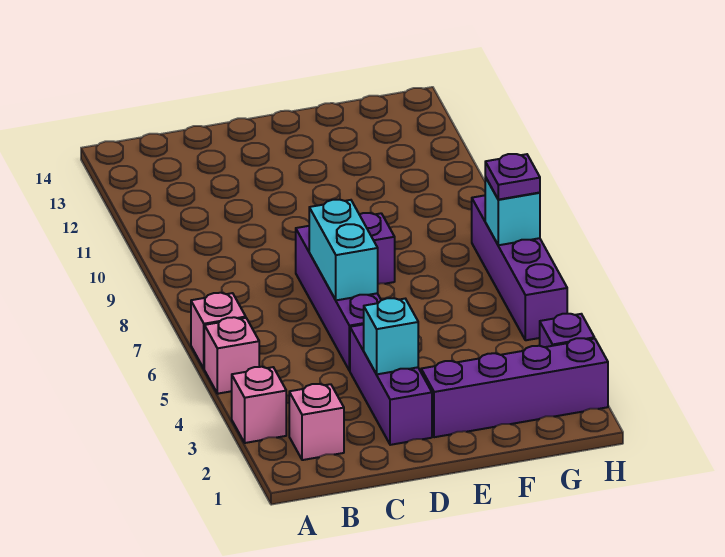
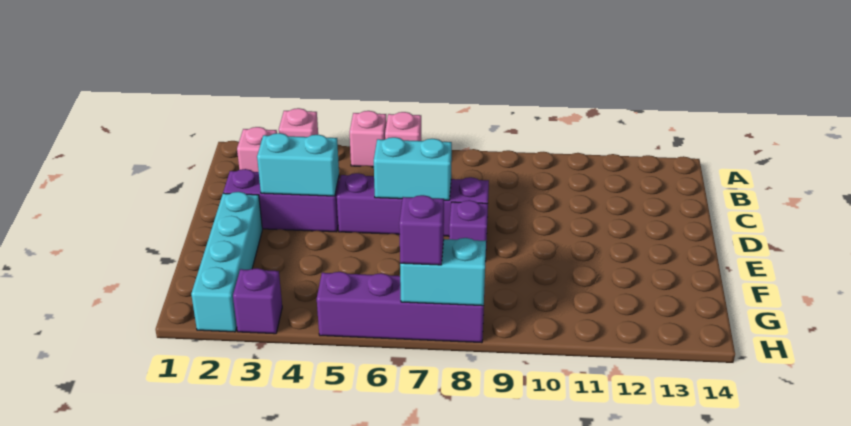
cyan 1x1 brick [364,298,418,374] -> cyan 1x2 brick [257,133,339,196]
purple 1x4 brick [421,338,608,437] -> cyan 1x4 brick [191,192,262,332]
cyan 1x1 brick [485,177,540,245] -> cyan 1x2 brick [400,238,486,306]
purple 1x1 plate [485,154,540,200] -> purple 1x1 brick [399,195,444,265]

